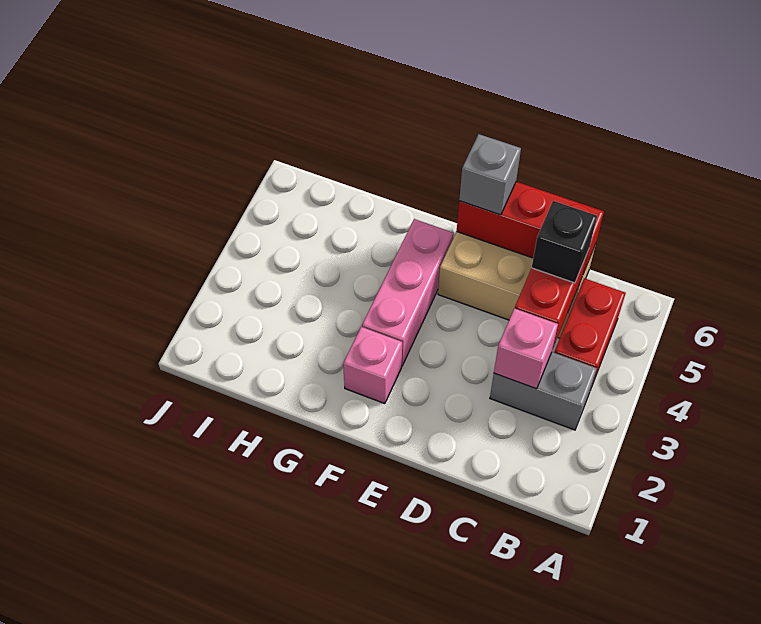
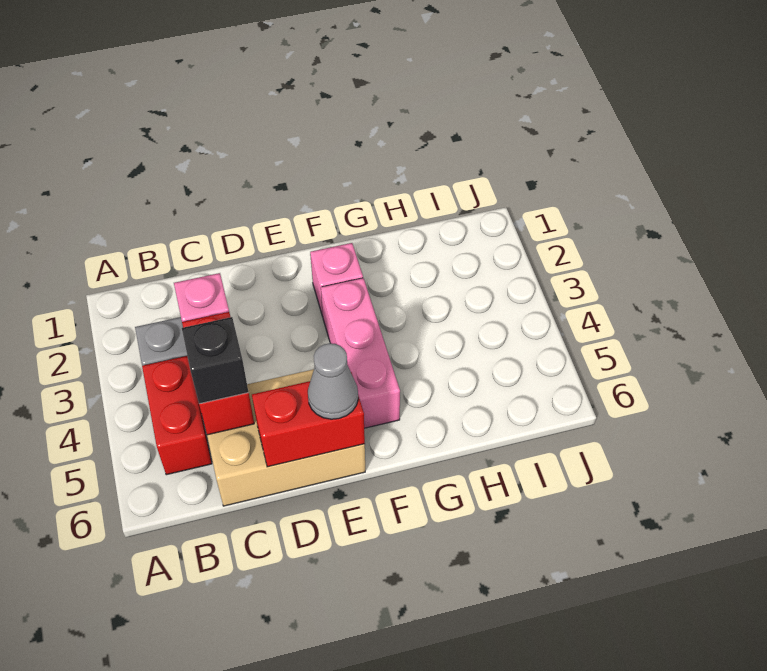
red 1x3 brick [457,182,604,273] -> red 1x2 brick [252,372,365,467]
grey 1x1 brick [459,134,521,215] -> grey 1x1 cone [308,343,358,419]

